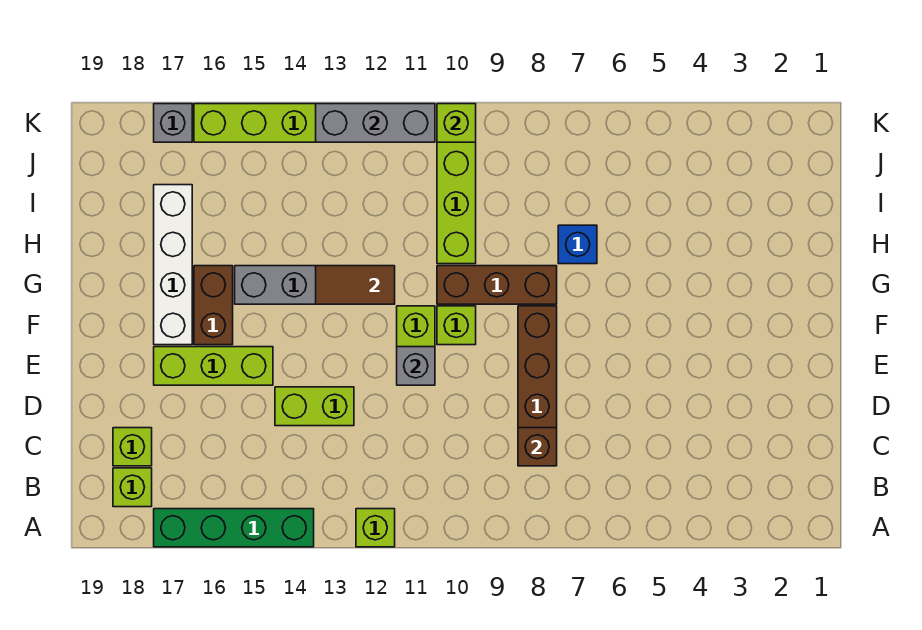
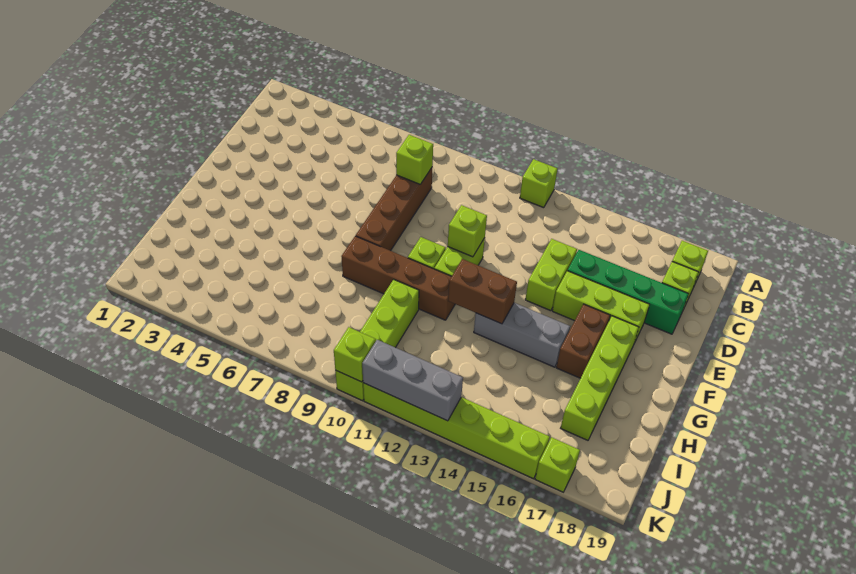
green 1x4 brick [154,509,314,547] -> green 1x4 brick moved to [568,250,688,334]
brown 1x1 brick [518,428,557,466] -> lime 1x1 brick [396,135,433,184]
lime 1x2 brick [275,387,354,426] -> lime 1x2 brick turned to [525,239,577,311]
grey 1x1 brick [397,347,435,385] -> lime 1x1 brick [448,205,487,257]
white 1x4 brick [154,185,192,345] -> lime 1x4 brick [561,316,639,440]
brown 1x3 brick [437,266,557,304] -> brown 1x4 brick [341,236,455,320]
brown 1x2 tile [316,266,395,304] -> brown 1x2 brick [448,259,517,324]
blue 1x1 brick [558,225,597,264] -> none
grey 1x1 brick [154,104,192,142] -> lime 1x1 brick [535,437,580,492]

